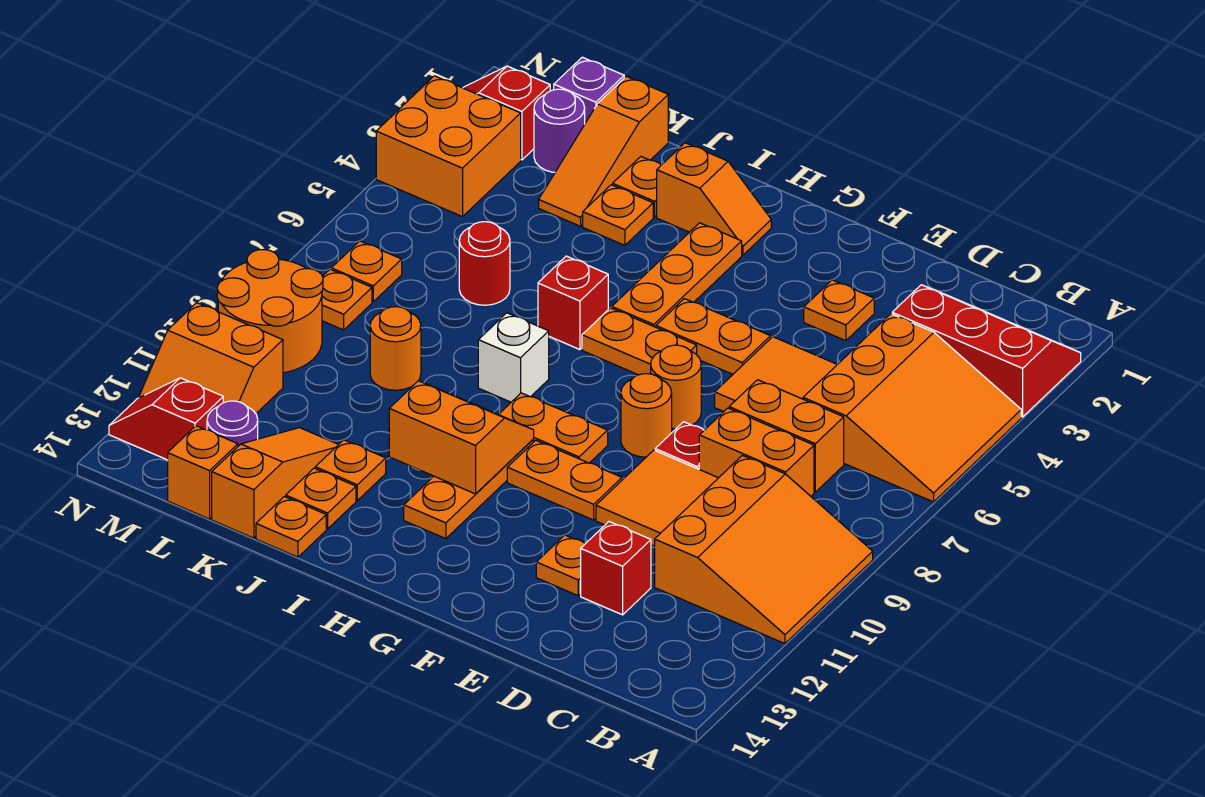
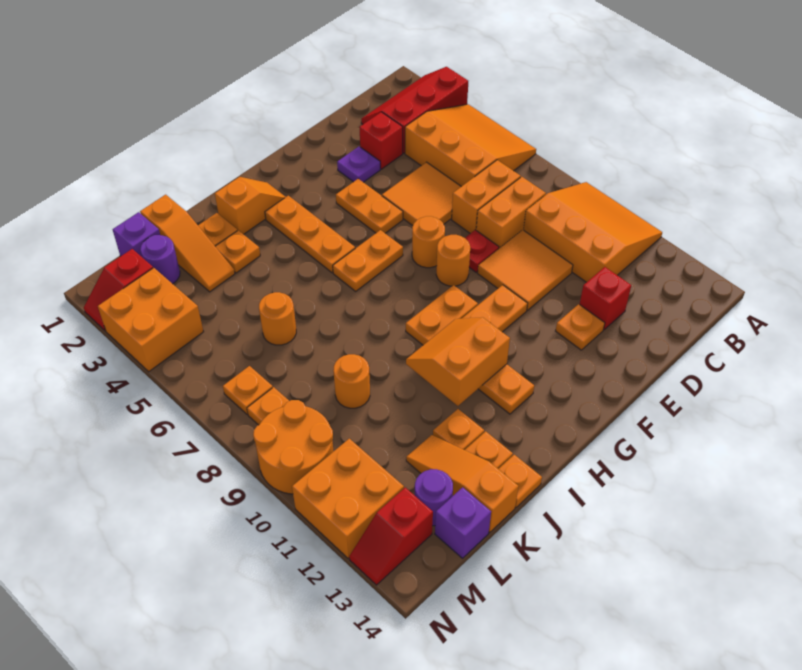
orange 1x1 plate [804,280,874,341] -> purple 1x1 plate [337,147,380,182]
orange 1x2 plate [656,299,771,374] -> orange 1x2 plate turned to [336,179,403,233]
red 1x1 brick [538,256,608,350] -> red 1x1 brick moved to [359,112,403,169]
white 1x1 brick [478,313,549,402] -> none
red 1x1 round brick [459,222,510,305] -> orange 1x1 round brick [259,292,296,345]
orange 1x1 brick [168,426,238,519] -> purple 1x1 brick [435,487,491,558]
orange 2x2 slope [139,303,283,413] -> orange 2x2 brick [292,439,404,558]

